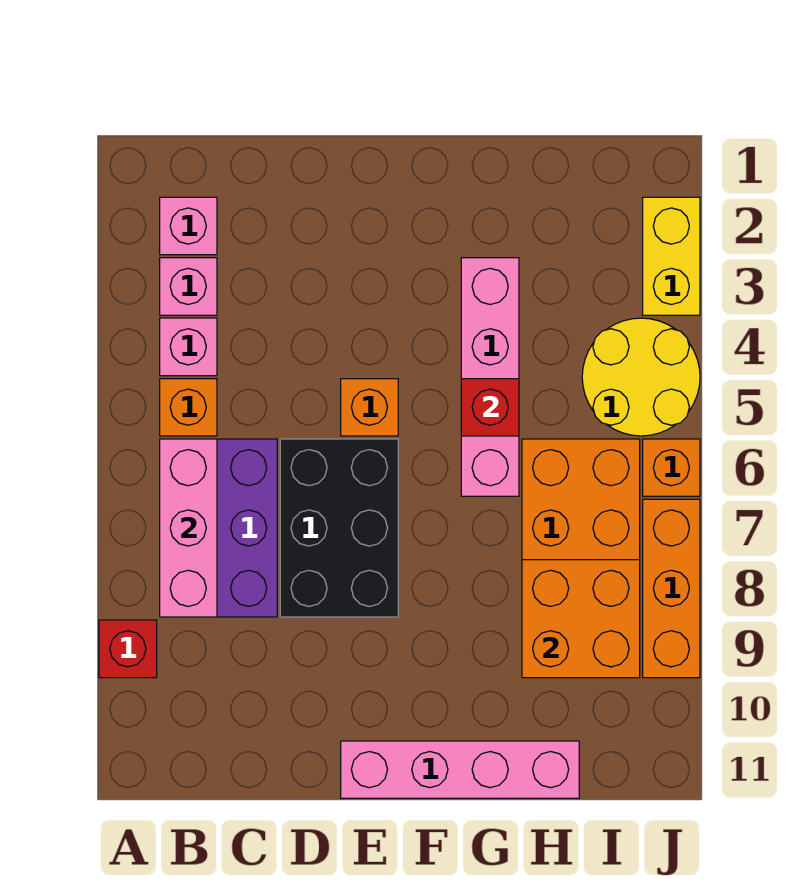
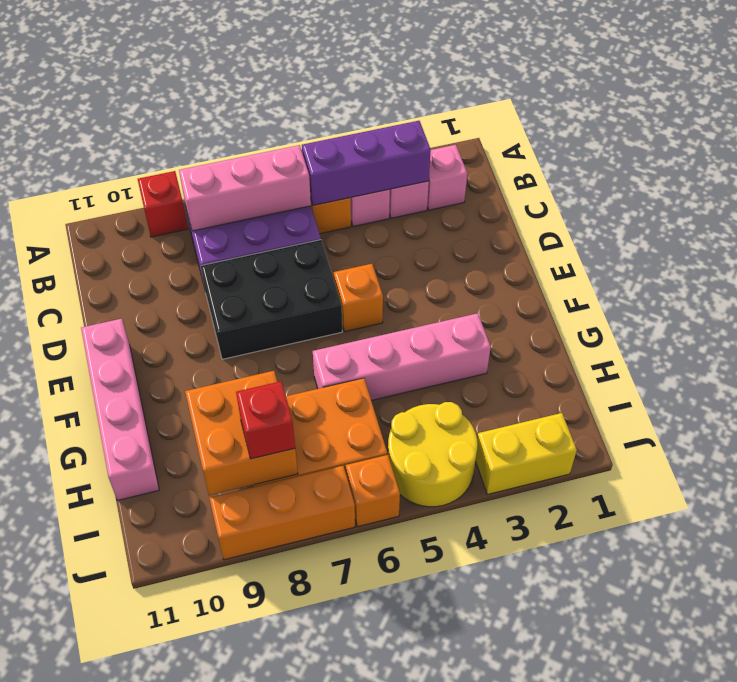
none -> purple 1x3 brick [302,121,431,205]
red 1x1 brick [461,379,519,436] -> red 1x1 brick moved to [236,381,295,459]

